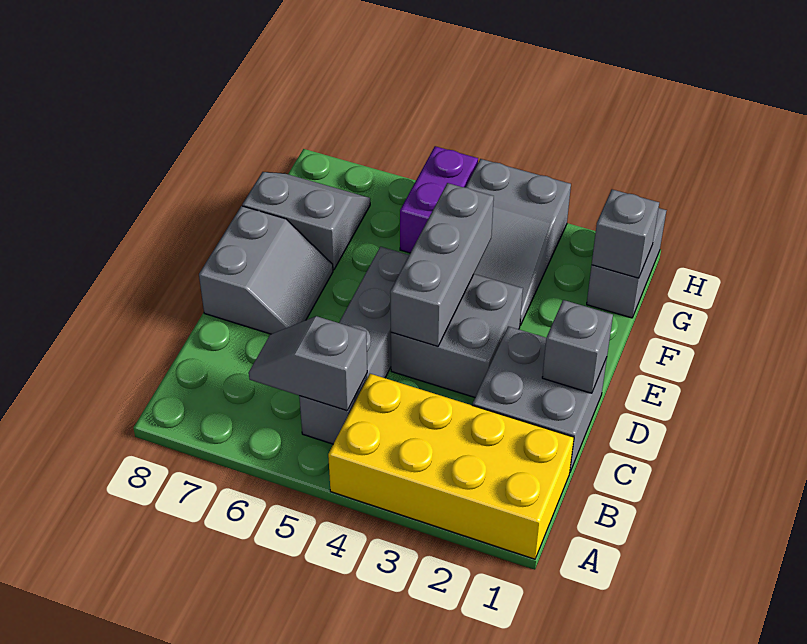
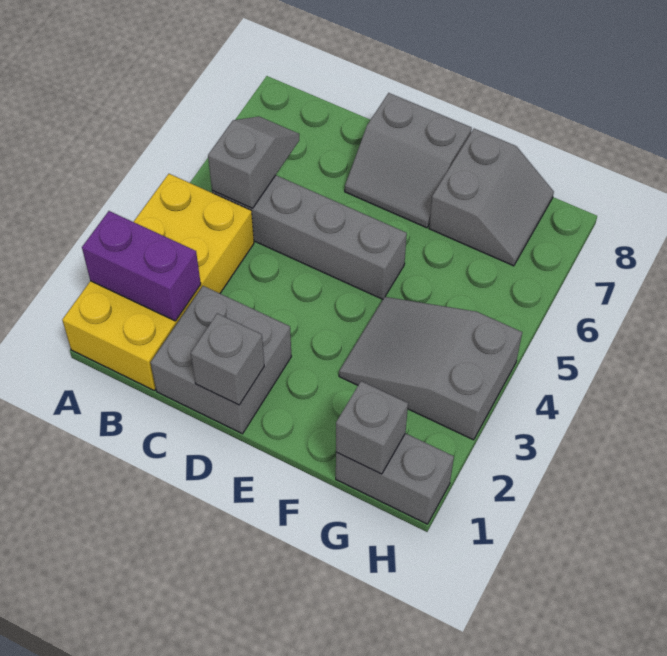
grey 2x2 brick [391,274,523,397] -> none
grey 1x3 brick [390,183,494,347] -> none
purple 1x2 brick [400,146,478,253] -> purple 1x2 brick moved to [82,211,201,321]

